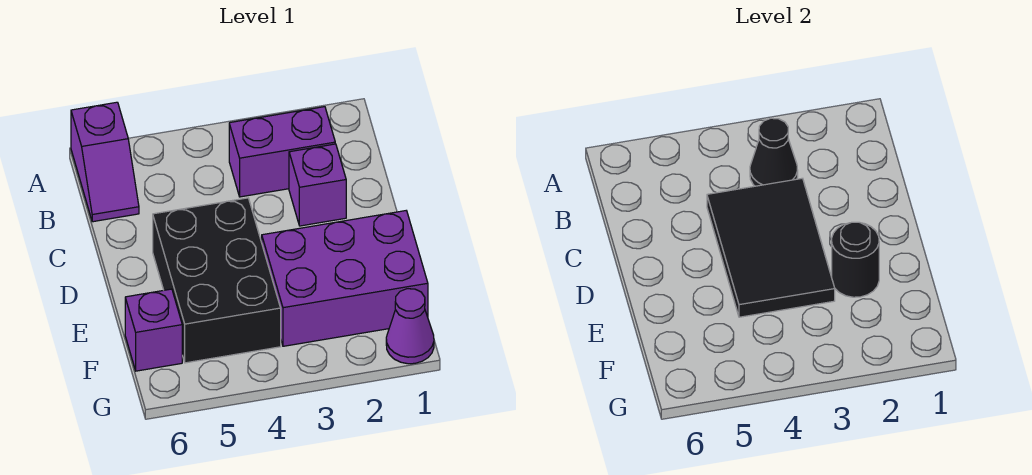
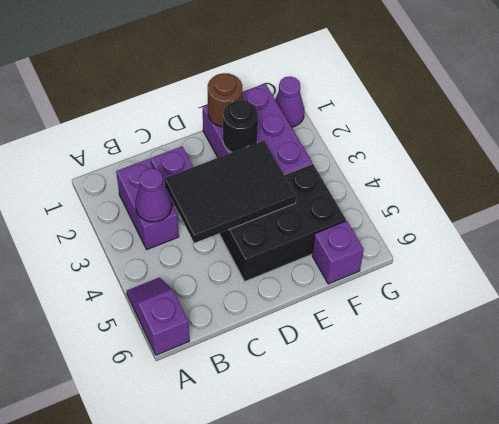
purple 1x2 slope [71,102,139,222] -> purple 1x2 slope turned to [127,278,189,355]
black 1x1 cone [750,118,798,186] -> purple 1x1 cone [135,168,172,222]
none -> brown 1x1 round brick [208,73,242,127]

